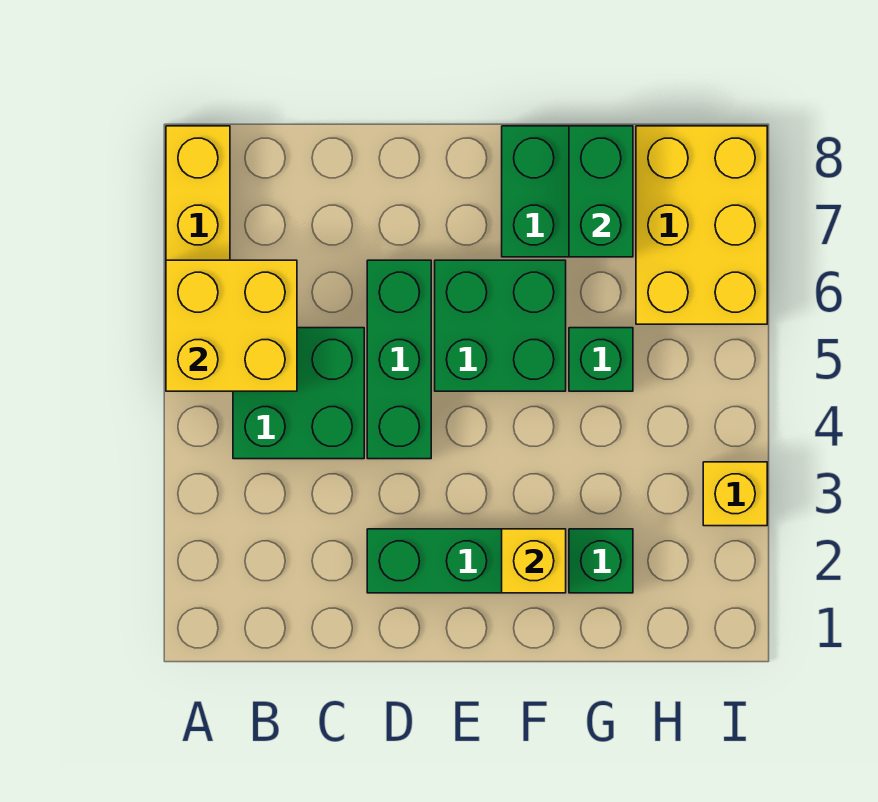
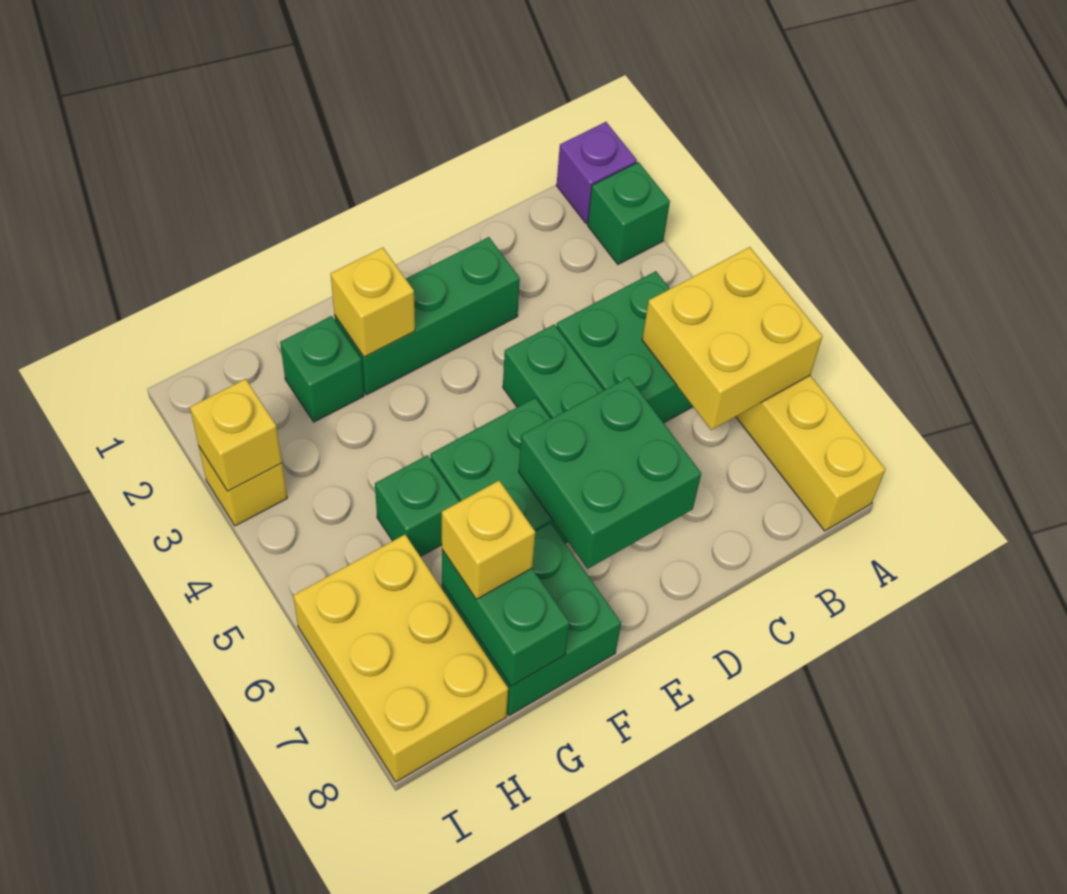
none -> purple 1x1 brick [557,122,637,224]
none -> green 1x1 brick [588,162,670,264]
none -> green 2x2 brick [519,377,701,569]
none -> yellow 1x1 brick [442,481,535,599]
none -> yellow 1x1 brick [190,379,282,491]

